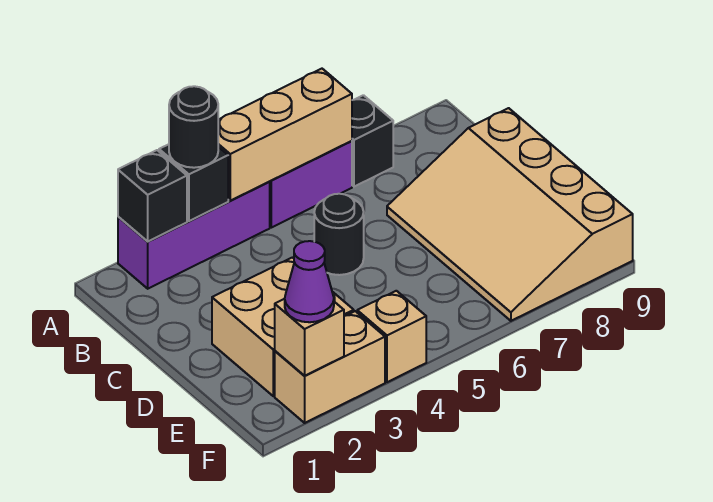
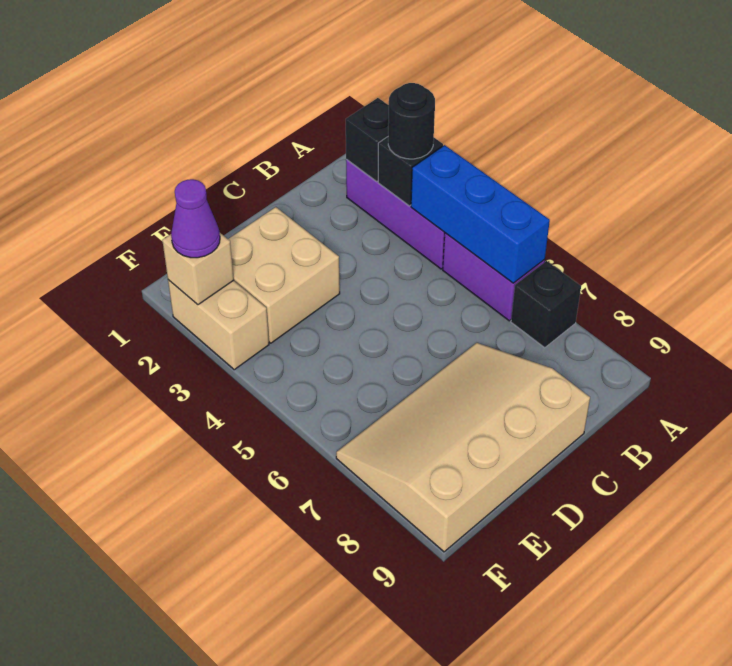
tan 1x3 brick [218,69,352,201] -> blue 1x3 brick [411,145,550,283]
black 1x1 round brick [314,194,364,275] -> none
tan 1x1 brick [357,291,426,382] -> none

